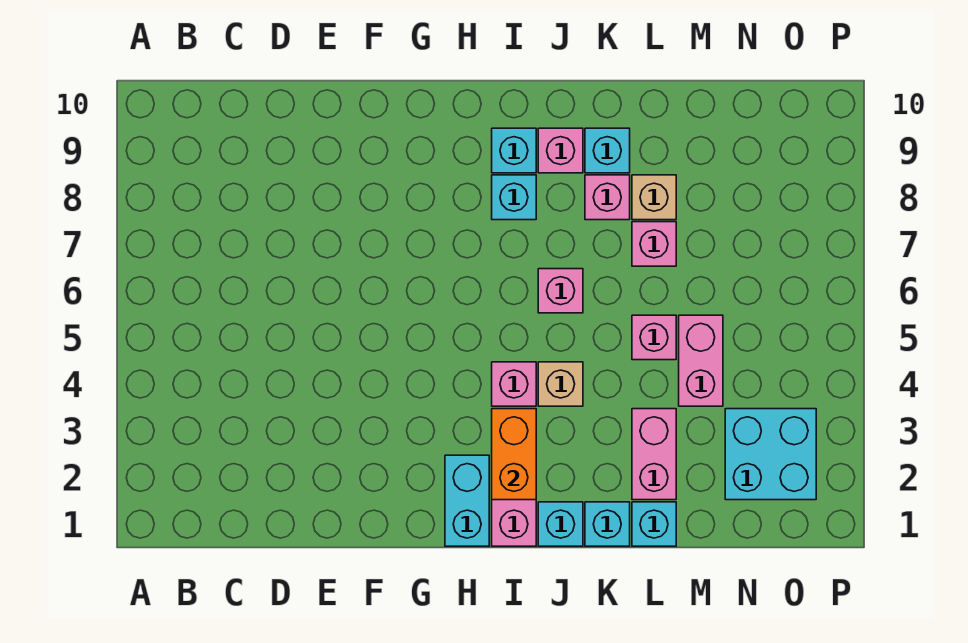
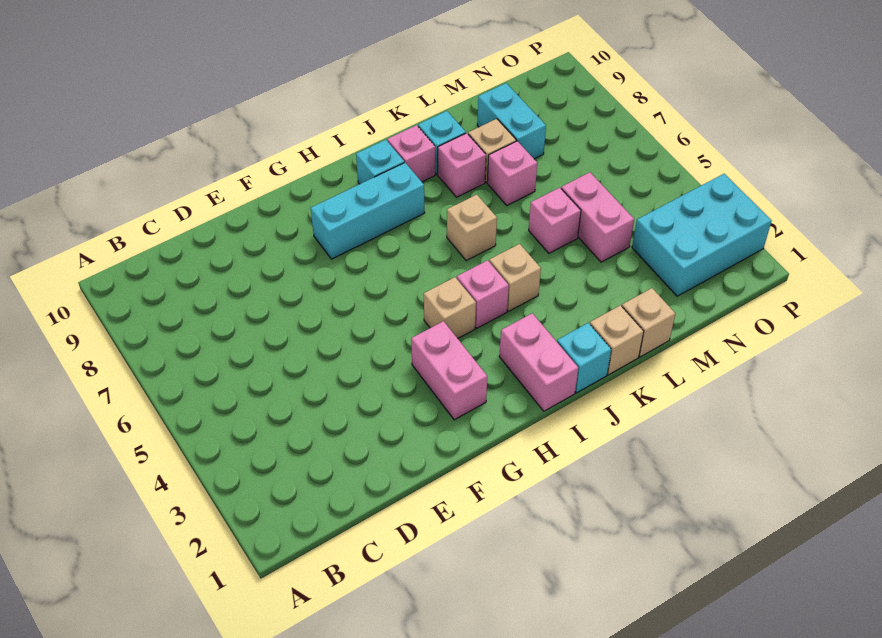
cyan 1x2 brick [445,455,489,546] -> cyan 1x2 brick moved to [477,83,546,159]
none -> tan 1x1 brick [424,277,476,338]
orange 1x2 brick [492,409,536,500] -> none
cyan 1x1 brick [492,175,536,220] -> cyan 1x3 brick [311,163,425,259]
pink 1x1 brick [538,269,583,313] -> tan 1x1 brick [447,195,497,261]
cyan 1x1 brick [585,502,630,546] -> tan 1x1 brick [590,305,644,375]
cyan 1x1 brick [632,502,676,546] -> tan 1x1 brick [622,288,675,357]
pink 1x2 brick [632,409,676,500] -> pink 1x2 brick moved to [411,321,487,420]
cyan 2x2 brick [725,409,816,500] -> cyan 2x3 brick [632,174,772,296]

